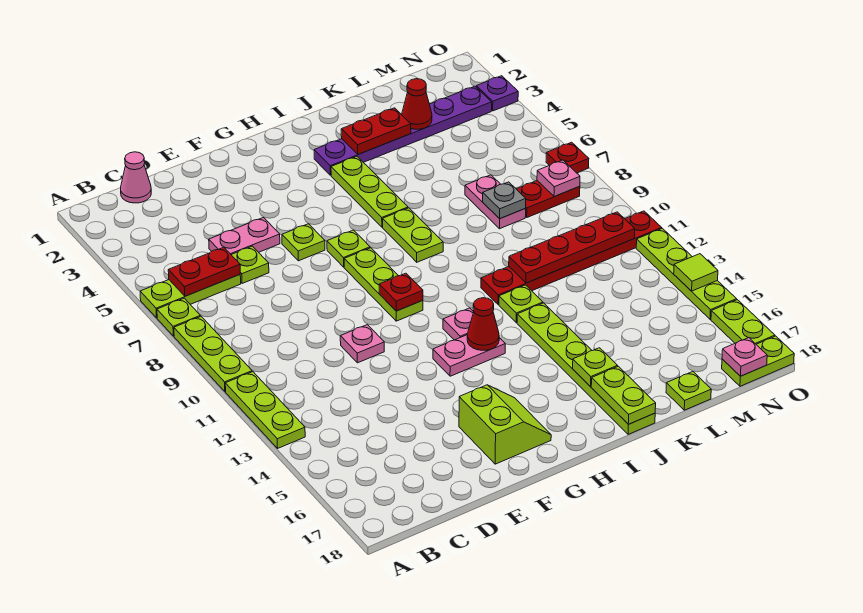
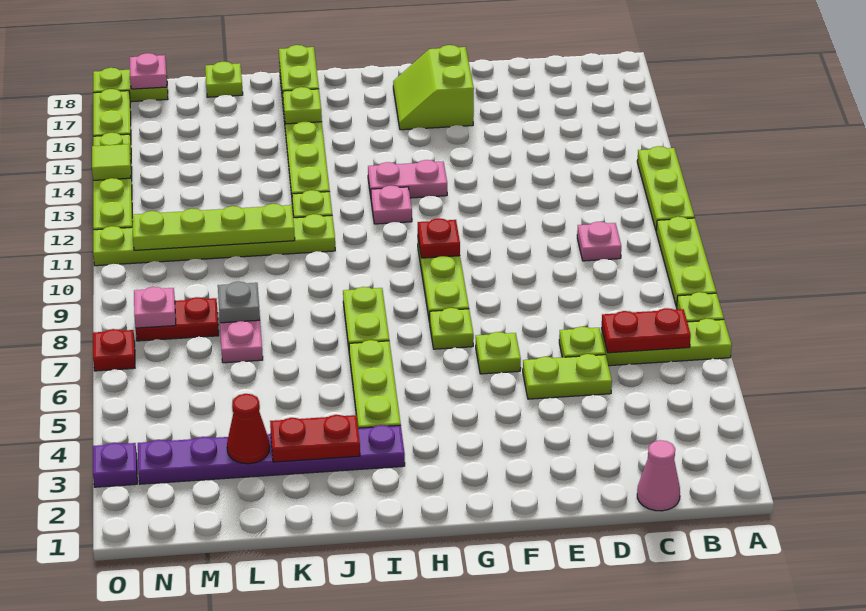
pink 1x2 plate [209,218,280,255] -> lime 1x2 plate [523,354,612,399]
pink 1x1 plate [340,325,384,363] -> pink 1x1 plate moved to [577,222,621,261]
red 1x1 cone [467,298,499,350] -> none
red 1x6 plate [481,211,662,305] -> lime 1x6 plate [93,214,335,266]
red 1x4 plate [509,212,635,283] -> lime 1x4 plate [133,204,295,250]

